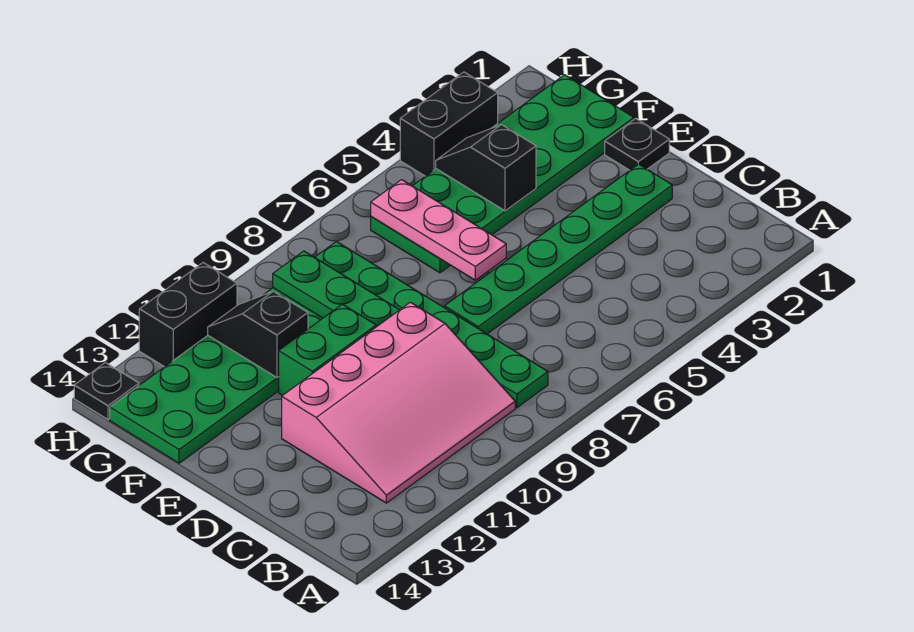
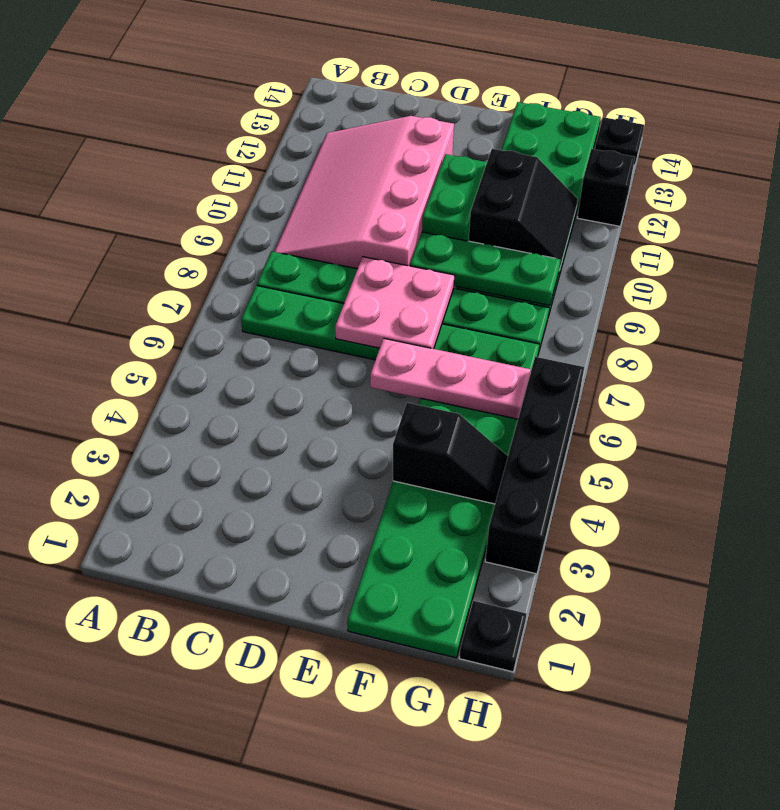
green 1x6 plate [445,164,672,334] -> green 1x6 plate turned to [241,286,539,370]
none -> pink 2x2 plate [335,257,455,349]
black 1x1 plate [605,118,669,170] -> black 1x1 plate moved to [459,601,526,672]
black 1x2 slope [208,291,308,377] -> black 2x2 slope [469,149,578,269]
black 1x2 brick [400,72,498,176] -> black 1x4 brick [485,357,584,574]
black 1x2 brick [139,263,237,367] -> black 1x1 brick [577,149,635,226]

